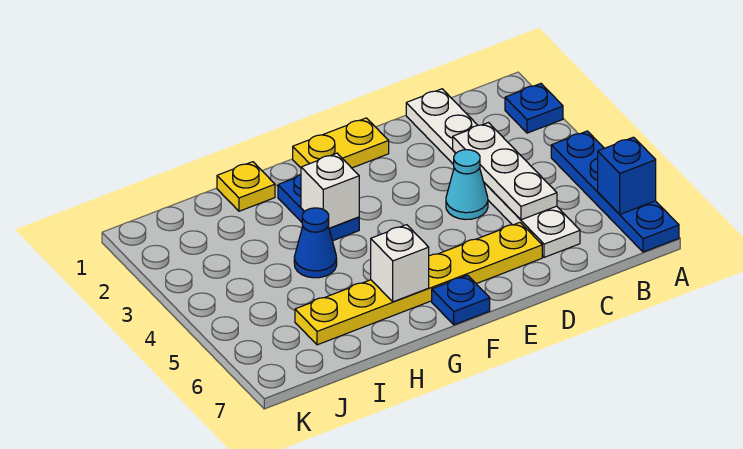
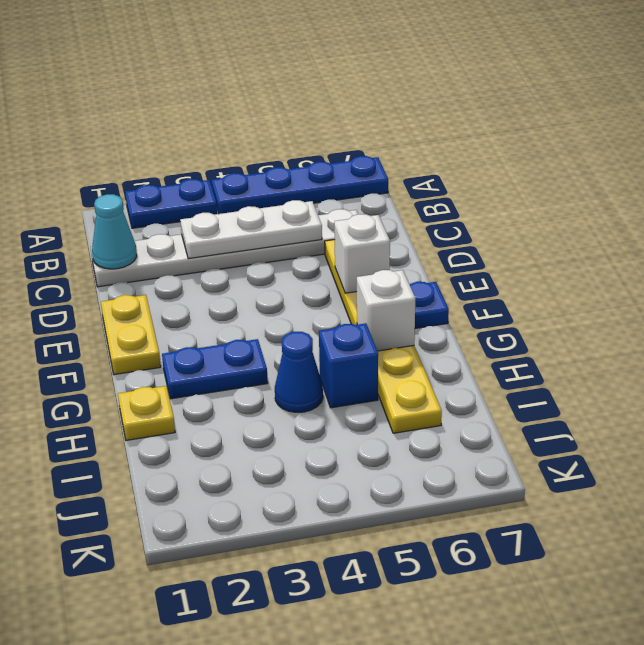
blue 1x1 plate [505,84,563,133] -> blue 1x2 plate [125,179,217,228]
blue 1x1 brick [598,137,656,214] -> blue 1x1 brick moved to [319,323,378,408]
cyan 1x1 cone [446,150,488,220] -> cyan 1x1 cone moved to [92,194,137,269]
white 1x1 brick [301,153,359,228] -> white 1x1 brick moved to [334,214,390,293]

